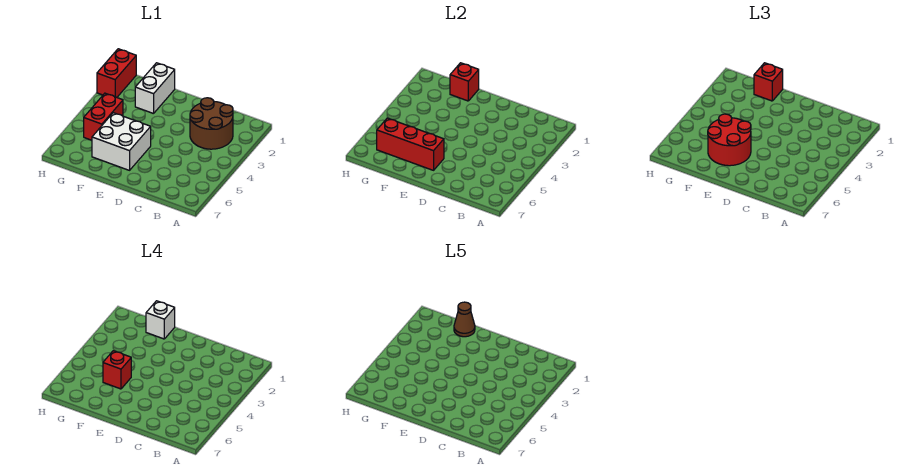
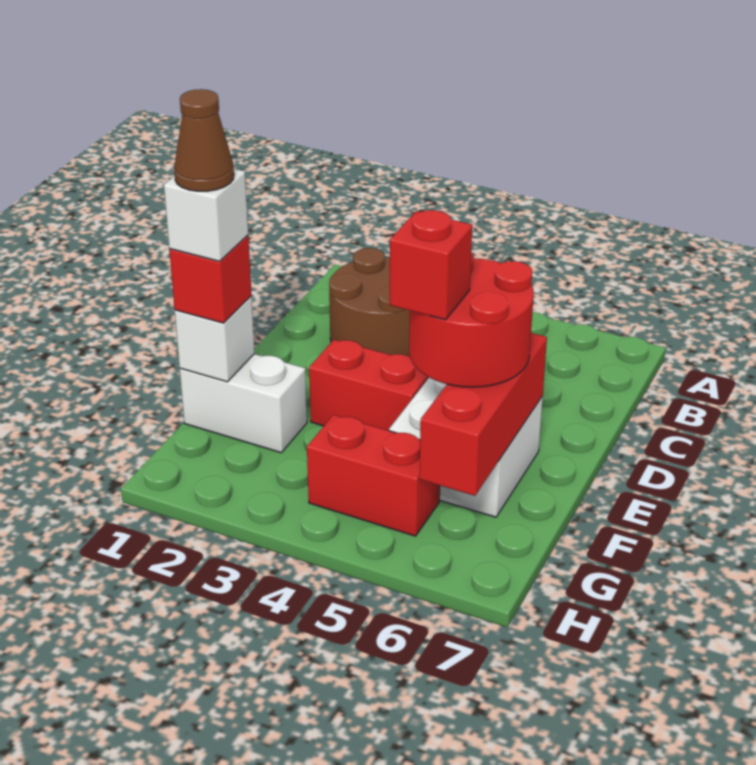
red 1x1 brick [450,63,479,101] -> white 1x1 brick [175,296,255,382]
red 1x2 brick [97,49,136,97] -> red 1x2 brick moved to [309,340,429,431]

